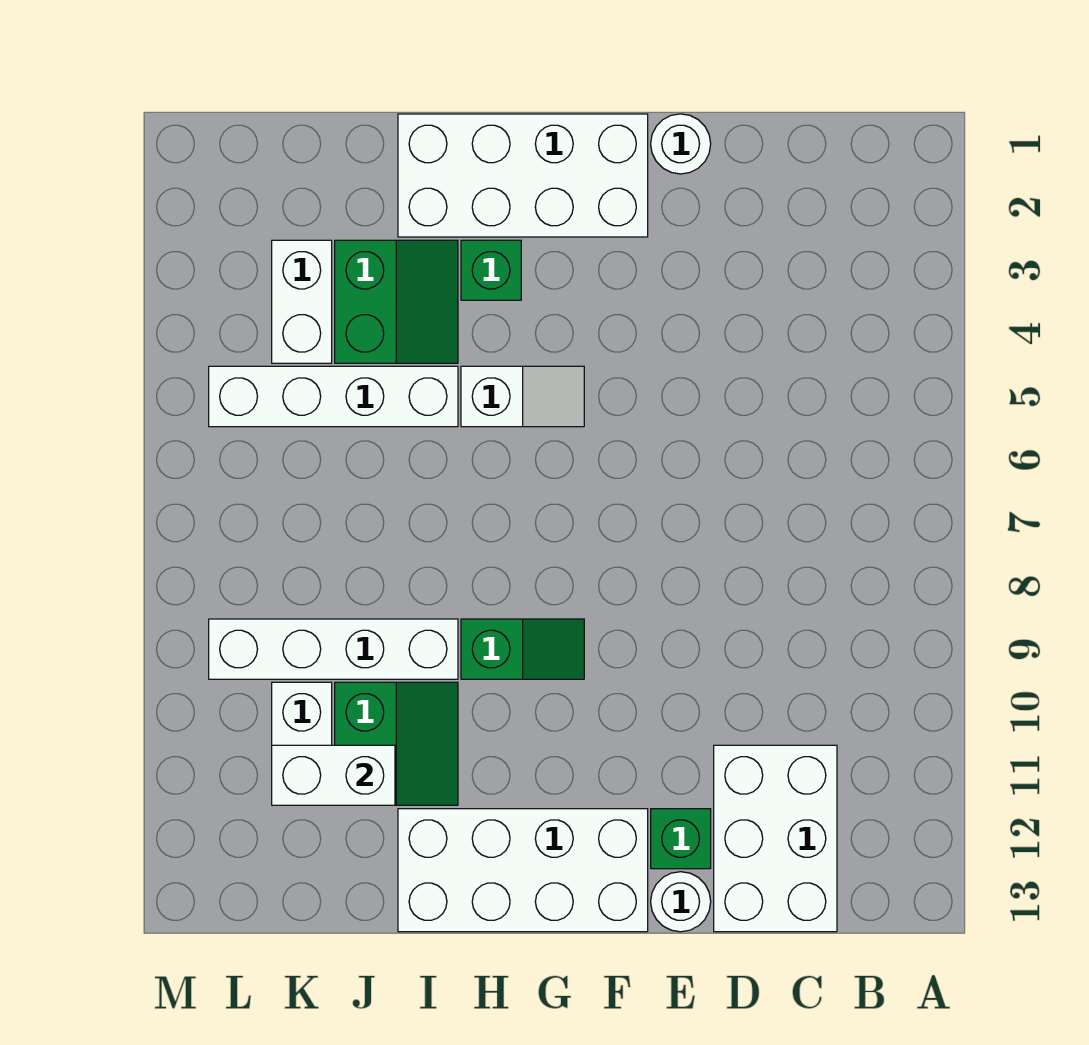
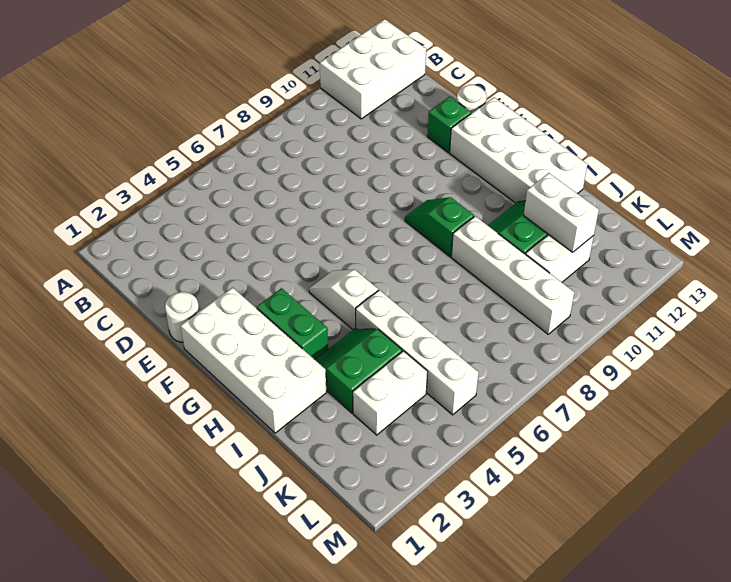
white 2x3 brick [714,745,837,932] -> white 2x3 brick moved to [320,19,426,119]
green 1x1 brick [461,240,521,300] -> green 1x2 brick [257,288,328,359]

